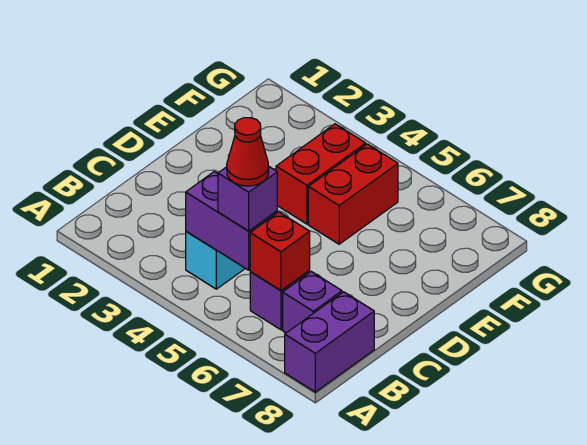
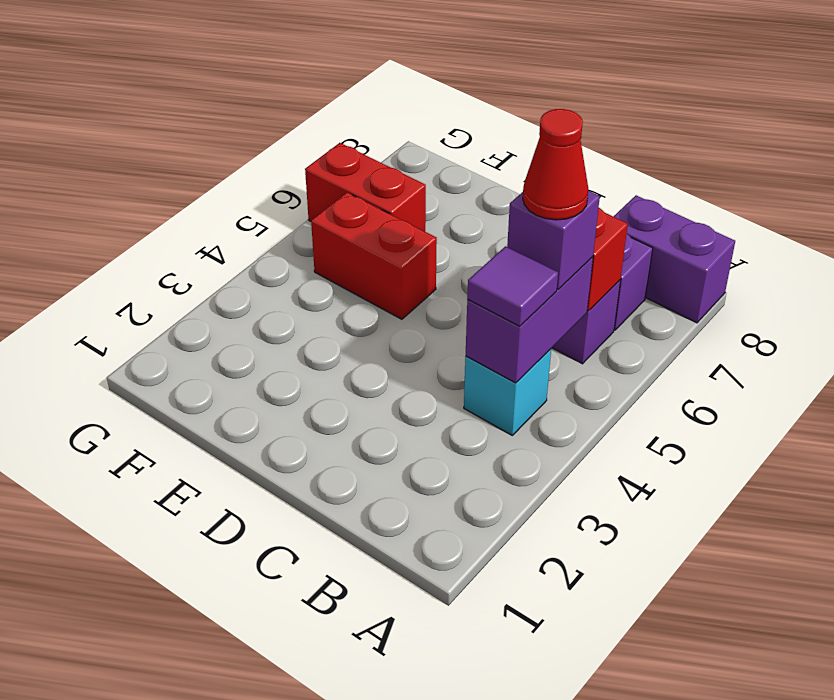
none -> purple 1x1 tile [467,246,558,326]
red 1x2 brick [276,124,366,224] -> red 1x2 brick moved to [305,143,426,231]

